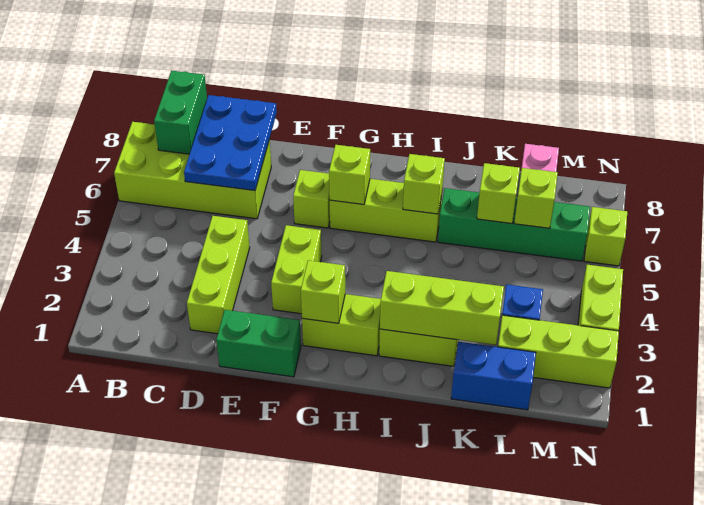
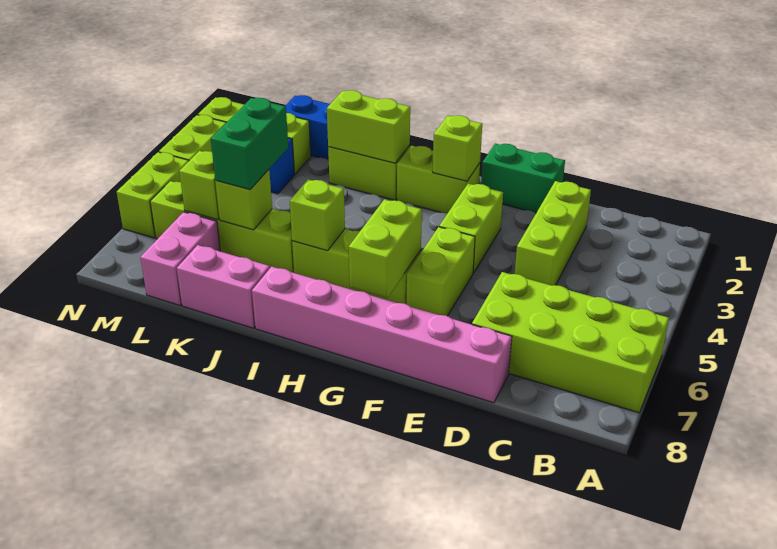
green 1x2 brick [154,71,207,154] -> green 1x2 brick moved to [211,98,288,189]
blue 2x3 plate [184,95,277,191] -> none
none -> pink 1x6 brick [252,267,512,403]
lime 1x1 brick [293,170,330,228] -> lime 1x2 brick [407,227,475,316]
lime 1x1 brick [329,145,370,205] -> lime 1x2 brick [349,199,422,298]
lime 1x3 brick [380,271,504,345] -> lime 1x2 brick [327,90,410,163]
green 1x4 brick [438,188,590,261] -> lime 1x4 brick [150,181,294,273]
none -> pink 1x2 brick [177,245,270,328]
lime 1x1 brick [584,207,627,266] -> lime 1x2 brick [117,152,189,238]

